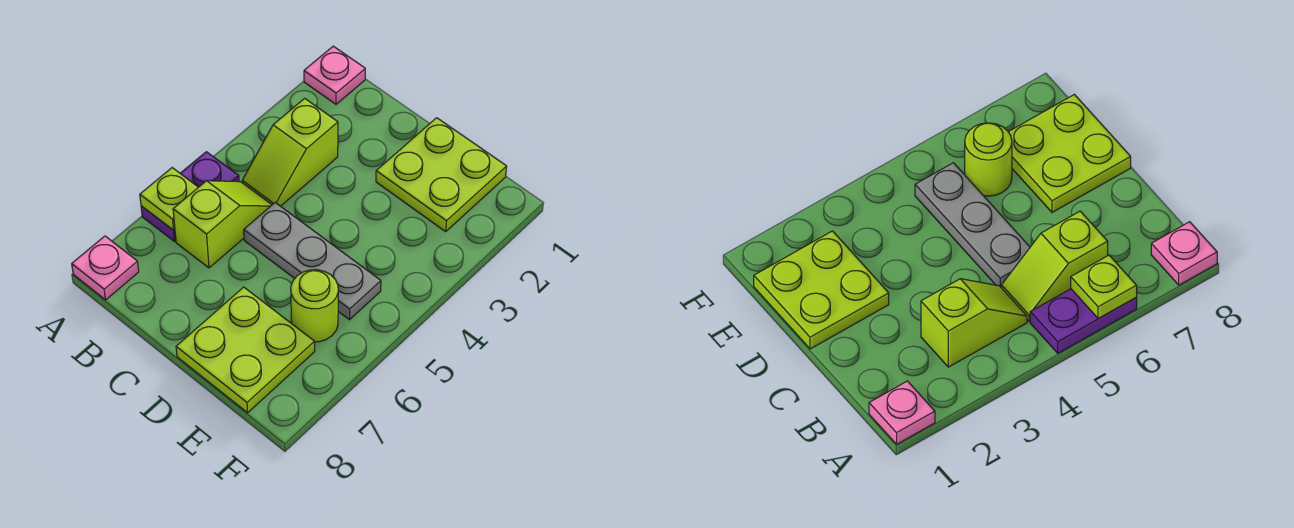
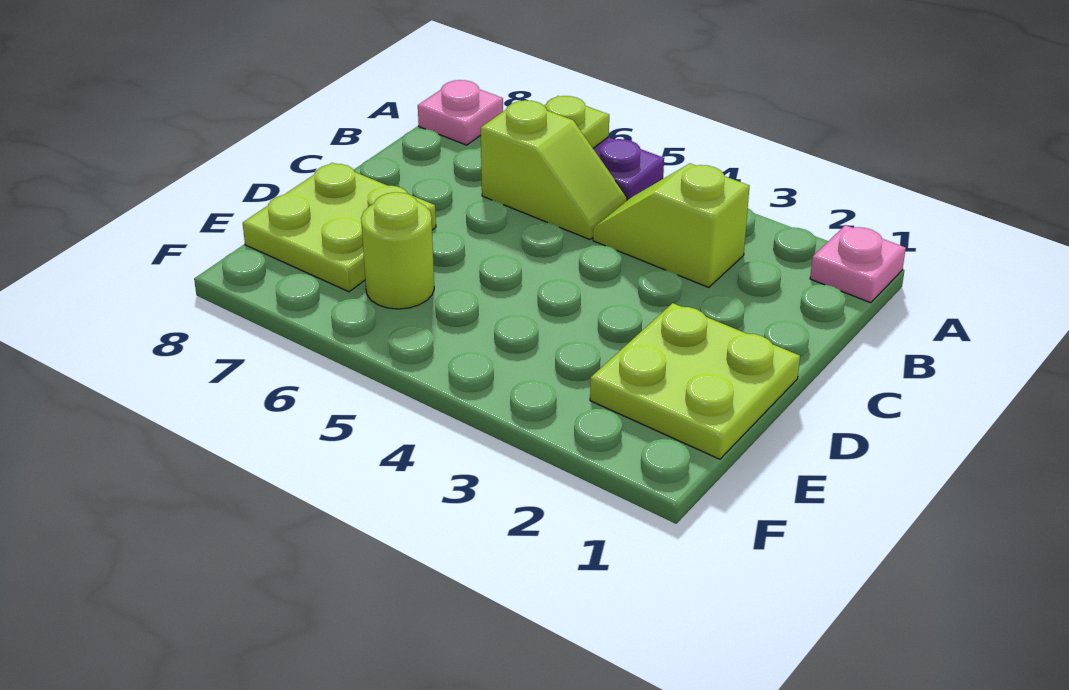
grey 1x3 plate [244,203,381,320] -> none

